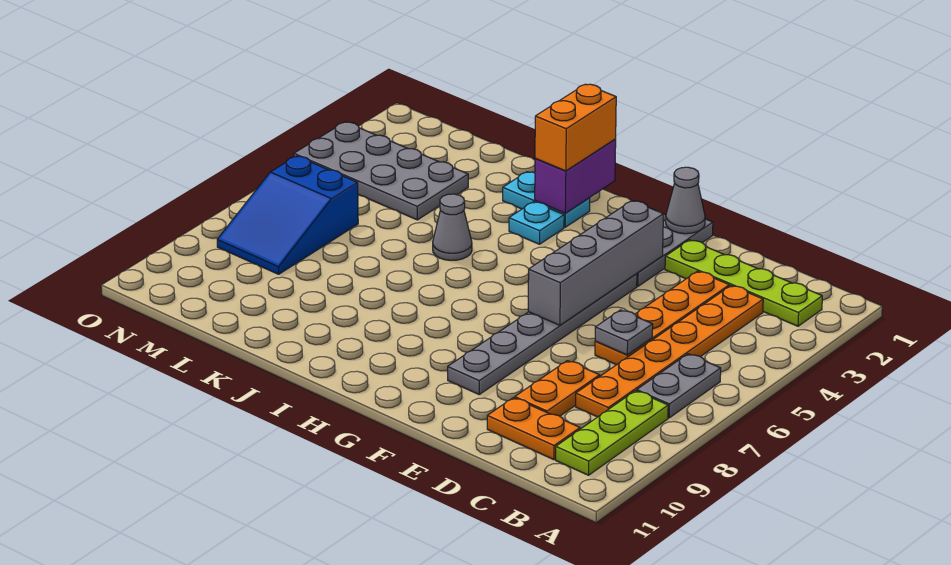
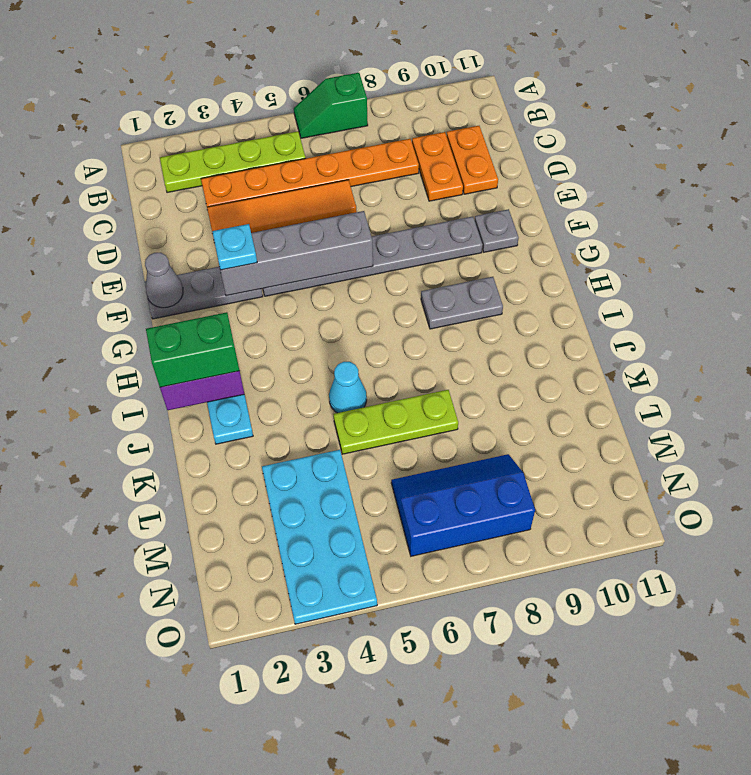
none -> green 1x2 slope [294,73,368,138]
lime 1x4 plate [665,240,822,326] -> lime 1x4 plate turned to [160,131,306,193]
grey 1x2 plate [637,354,721,418] -> grey 1x2 plate moved to [421,277,503,329]
lime 1x3 plate [556,391,668,475] -> lime 1x3 plate moved to [333,390,458,454]
orange 1x4 plate [595,271,729,365] -> orange 1x4 tile [207,180,357,233]
grey 1x1 plate [595,310,653,355] -> grey 1x1 plate moved to [475,209,519,252]
orange 1x2 plate [515,361,600,416] -> orange 1x2 plate turned to [412,132,463,201]
orange 1x2 brick [535,84,616,171] -> green 1x2 brick [146,312,240,387]
cyan 1x1 plate [509,202,564,244] -> cyan 1x1 plate moved to [212,224,257,270]
grey 1x1 cone [433,194,472,260] -> cyan 1x1 cone [329,362,367,413]
grey 2x4 plate [294,122,468,220] -> cyan 2x4 plate [262,450,377,624]
blue 2x3 slope [217,156,358,274] -> blue 2x3 slope turned to [391,454,535,556]

